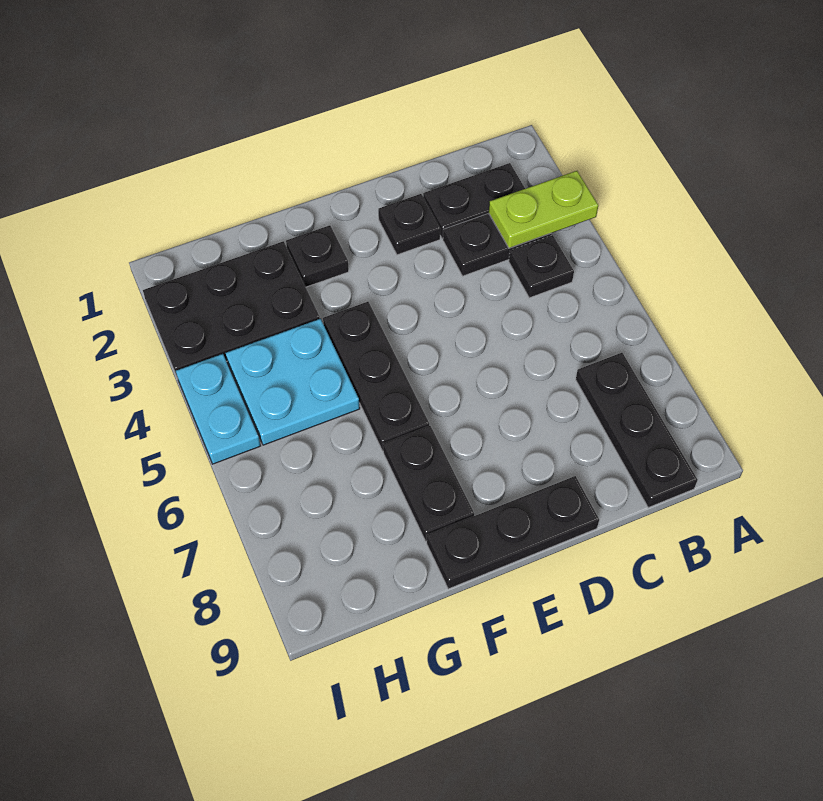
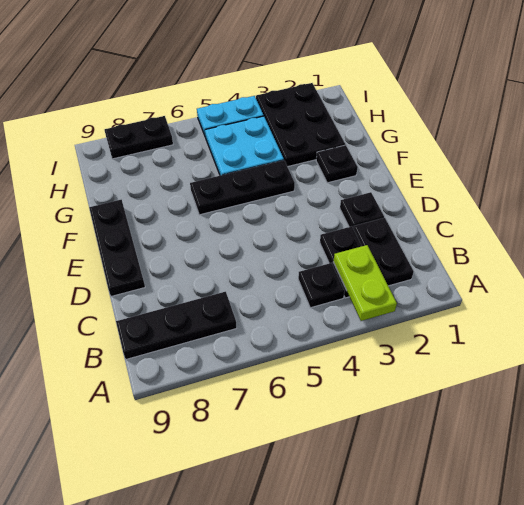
black 1x2 plate [383,426,474,541] -> black 1x2 plate moved to [105,116,173,159]

